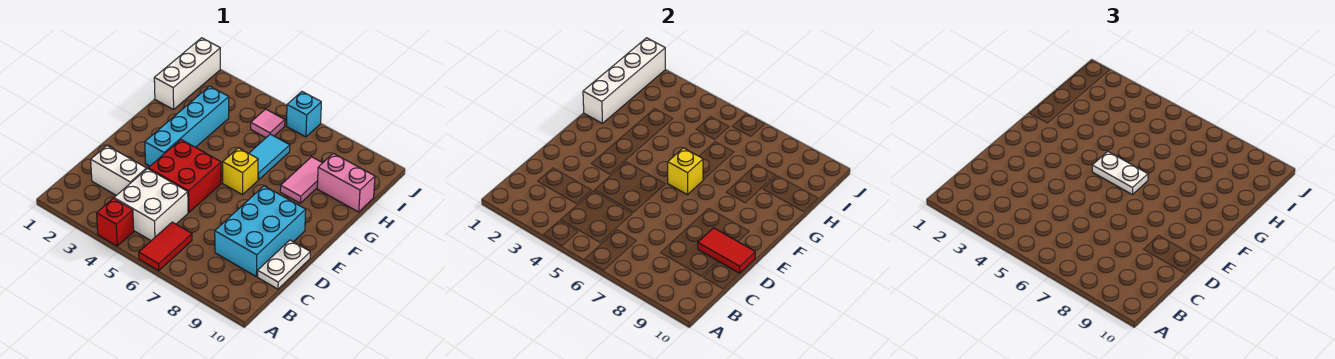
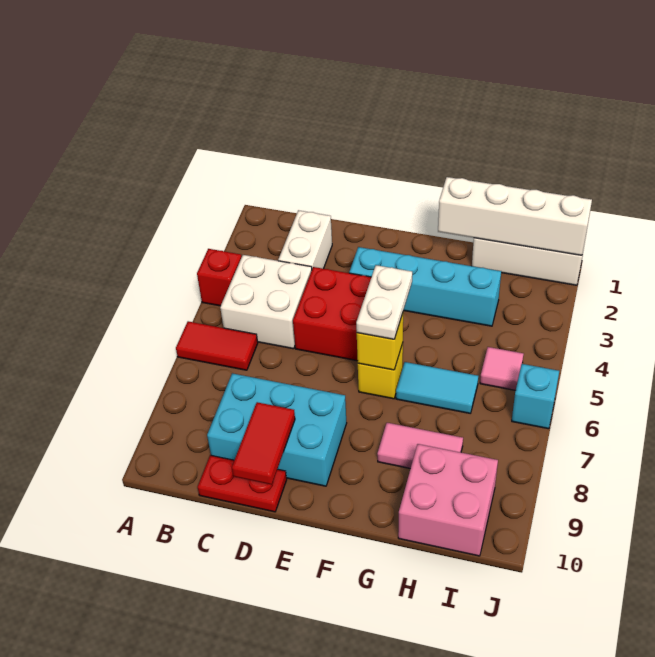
white 1x2 plate [258,240,310,289] -> red 1x2 plate [198,455,287,512]
pink 1x2 brick [317,153,375,212] -> pink 2x2 brick [398,444,498,556]

